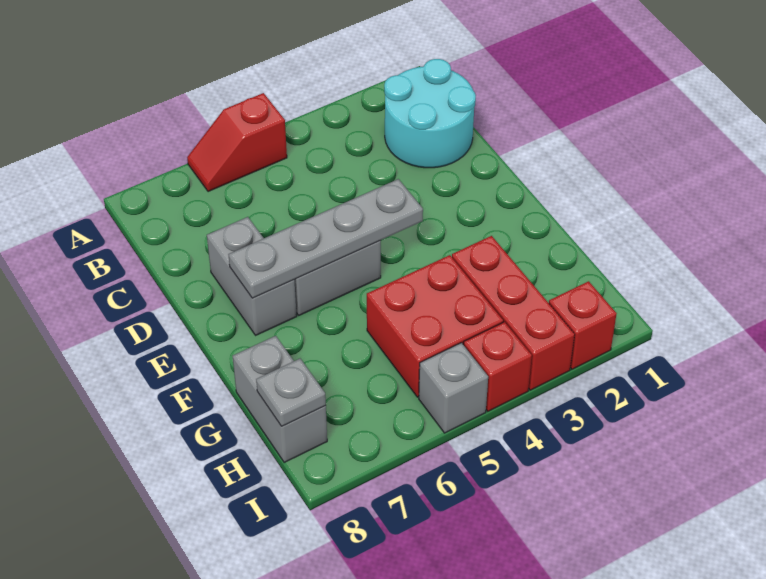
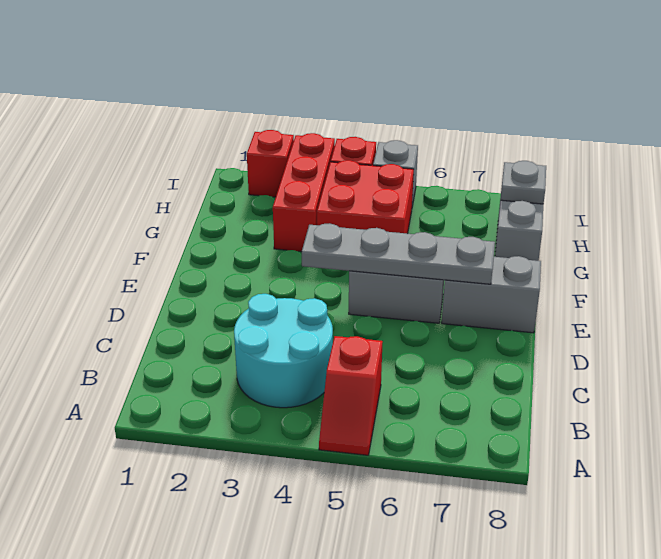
red 1x2 slope [187,93,287,192] -> red 1x2 slope turned to [319,336,383,455]
cyan 2x2 round brick [384,59,476,168] -> cyan 2x2 round brick moved to [234,294,333,408]
grey 1x2 brick [207,217,297,335] -> grey 1x2 brick turned to [442,256,541,333]

